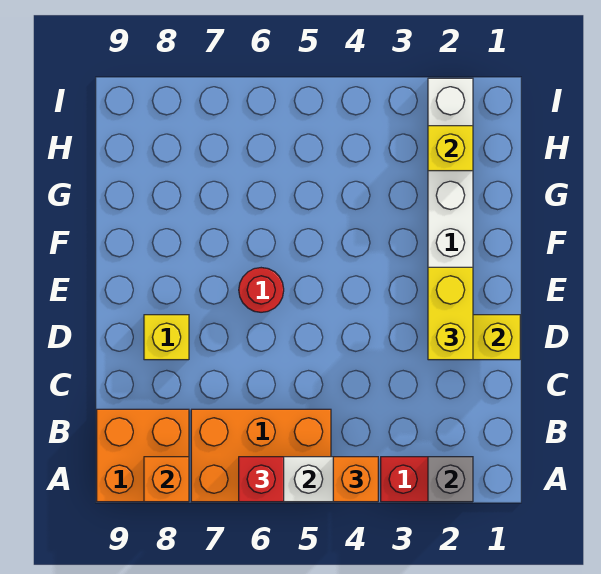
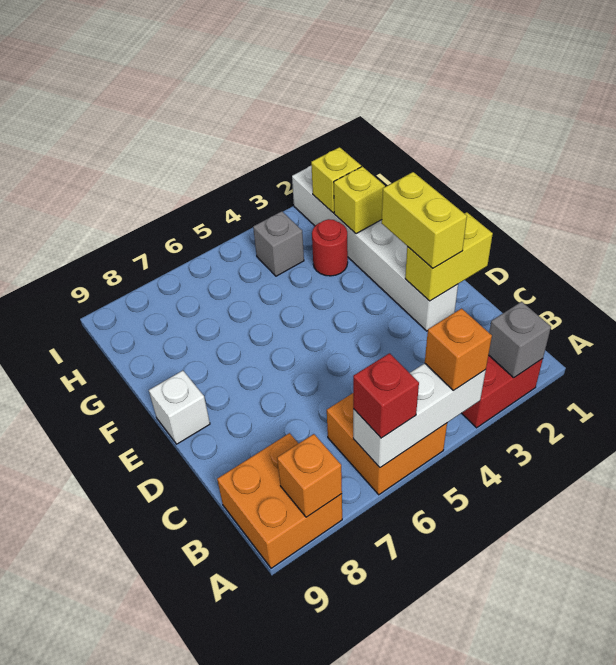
orange 2x3 brick [191,409,331,502] -> orange 2x2 brick [327,393,447,495]
yellow 1x1 brick [144,315,189,360] -> yellow 1x1 brick moved to [334,167,385,234]
red 1x1 round brick [239,268,284,312] -> red 1x1 round brick moved to [312,219,348,276]
none -> white 1x1 brick [149,371,210,444]
none -> grey 1x1 brick [253,211,304,276]

